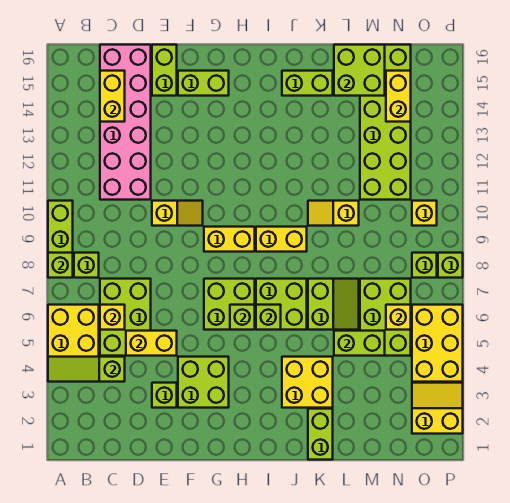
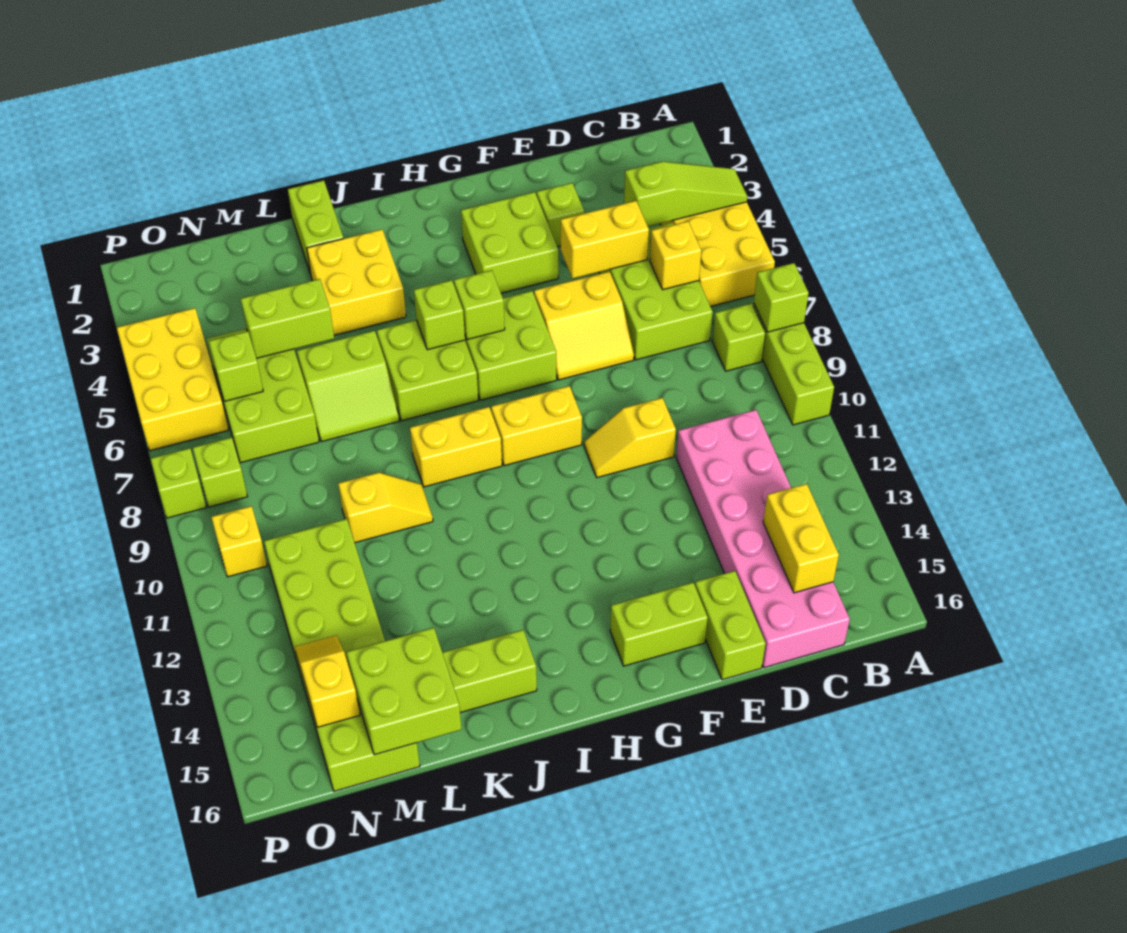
lime 2x2 slope [308,279,359,330] -> lime 2x2 slope turned to [297,331,399,442]
yellow 1x1 brick [386,305,411,330] -> lime 1x1 brick [209,331,263,401]
yellow 1x2 brick [386,71,411,122] -> yellow 1x2 slope [295,635,360,727]
yellow 2x2 slope [412,383,463,434] -> yellow 2x2 slope moved to [534,271,634,380]

